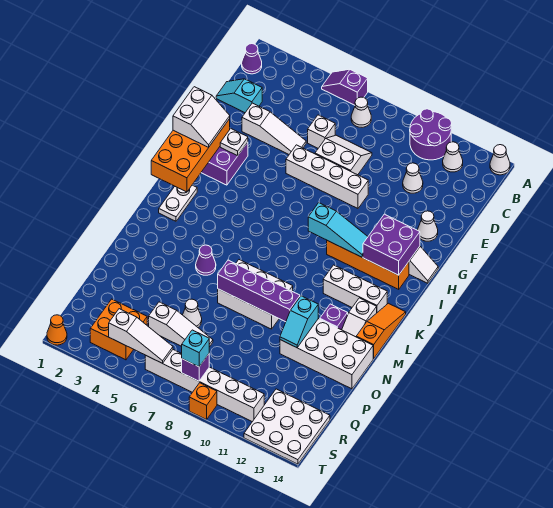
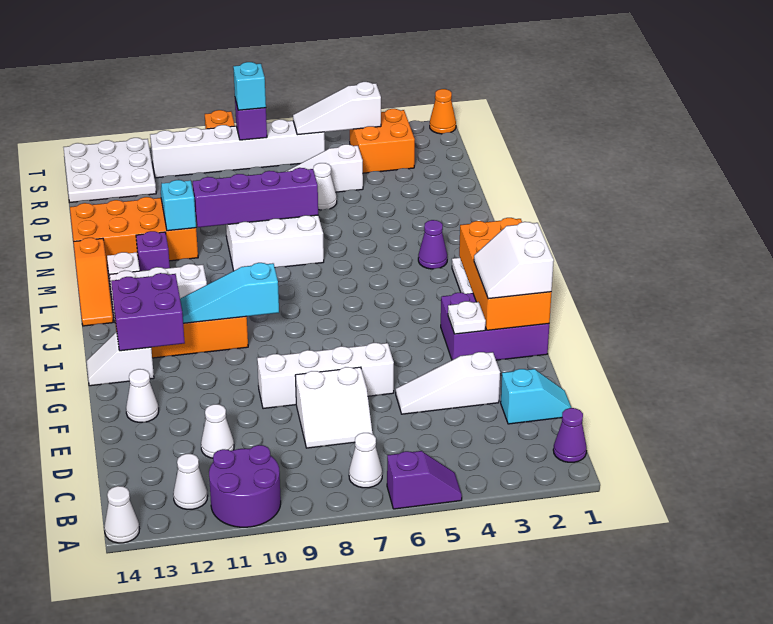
white 1x1 brick [308,115,335,148] -> none
purple 1x1 cone [196,245,216,275] -> purple 1x1 cone moved to [418,220,447,269]
white 2x4 brick [280,319,374,389] -> orange 2x4 brick [70,197,198,267]

